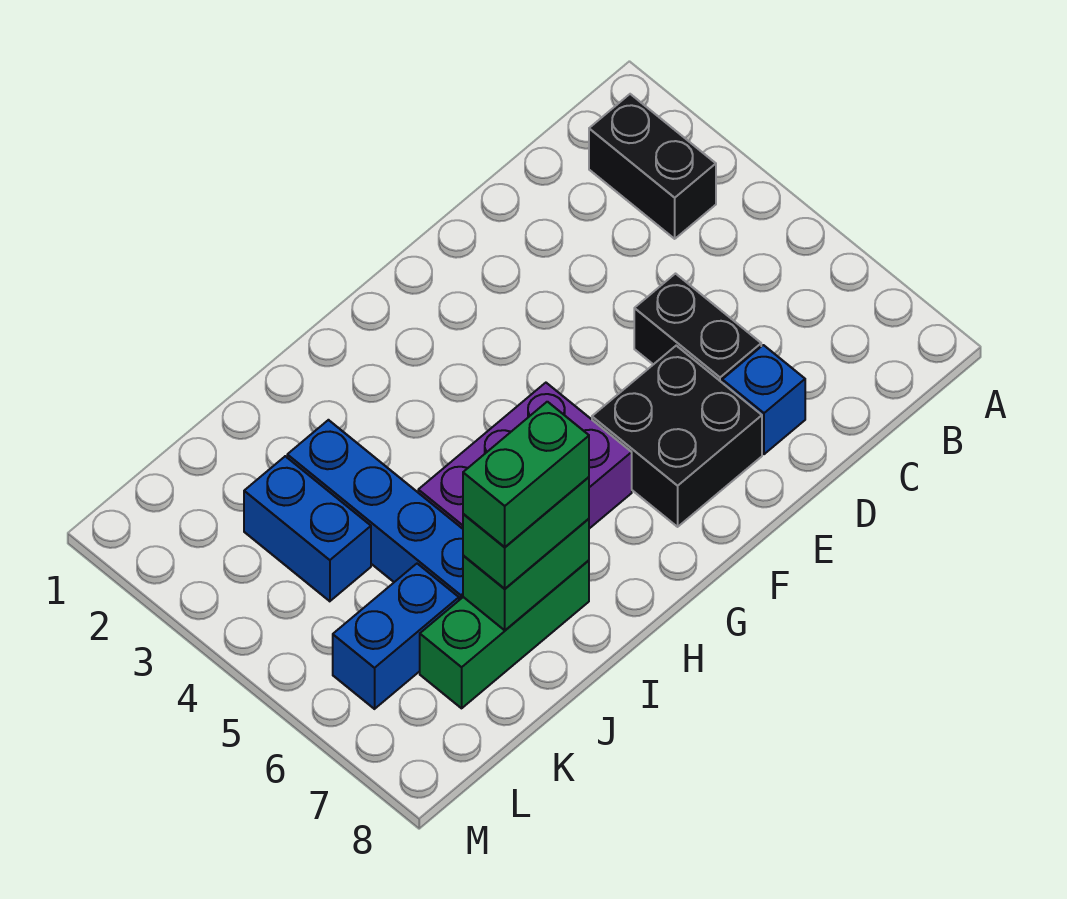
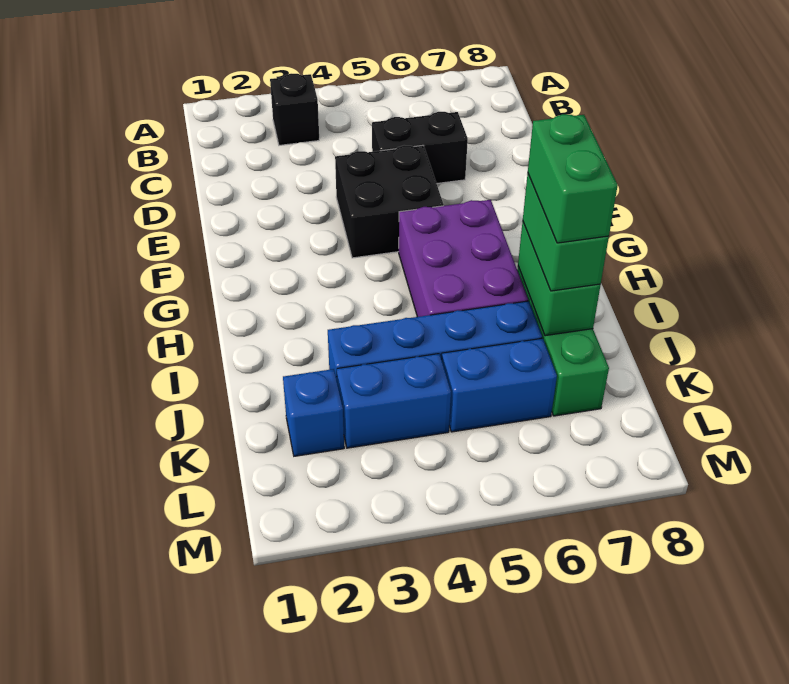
black 1x2 brick [589,94,716,239] -> black 1x1 brick [270,74,319,145]
blue 1x1 brick [722,345,805,454] -> blue 1x1 brick moved to [283,369,344,456]
black 2x2 brick [592,346,762,527] -> black 2x2 brick moved to [335,145,444,258]
blue 1x2 brick [333,564,459,709] -> blue 1x2 brick turned to [442,338,557,432]

